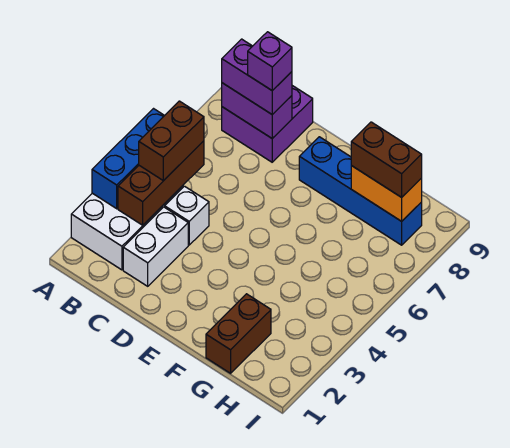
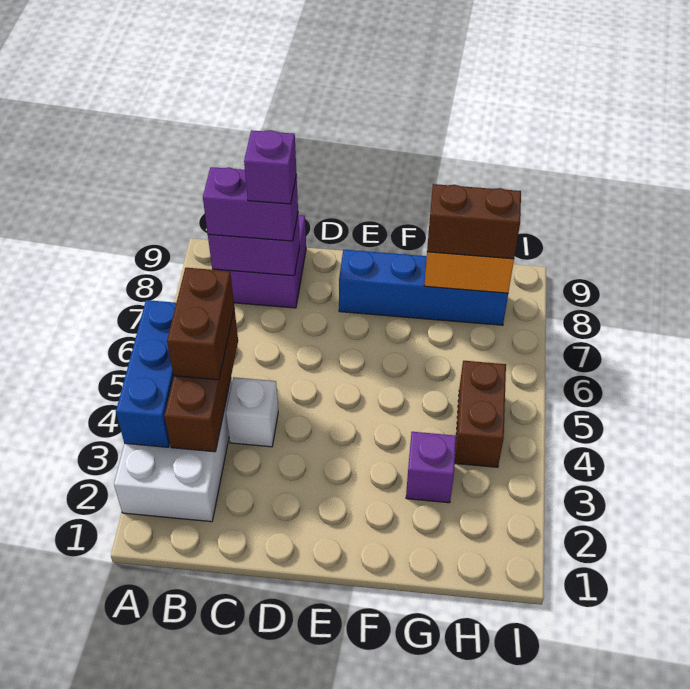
white 1x2 brick [123,207,188,286] -> none
brown 1x2 brick [206,294,271,373] -> brown 1x2 brick moved to [455,361,506,467]
none -> purple 1x1 brick [406,432,456,503]

